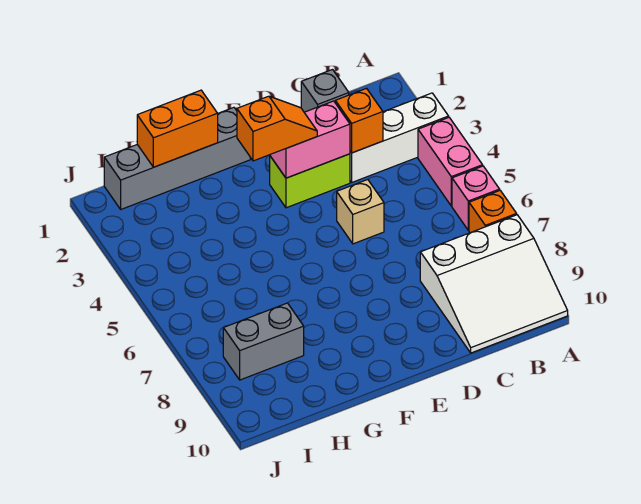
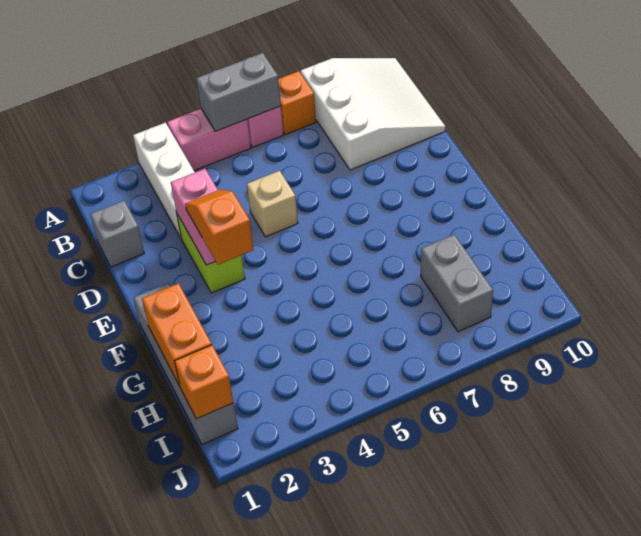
none -> grey 1x2 brick [196,53,281,131]
orange 1x1 brick [335,89,383,153] -> orange 1x1 brick moved to [175,345,233,419]

